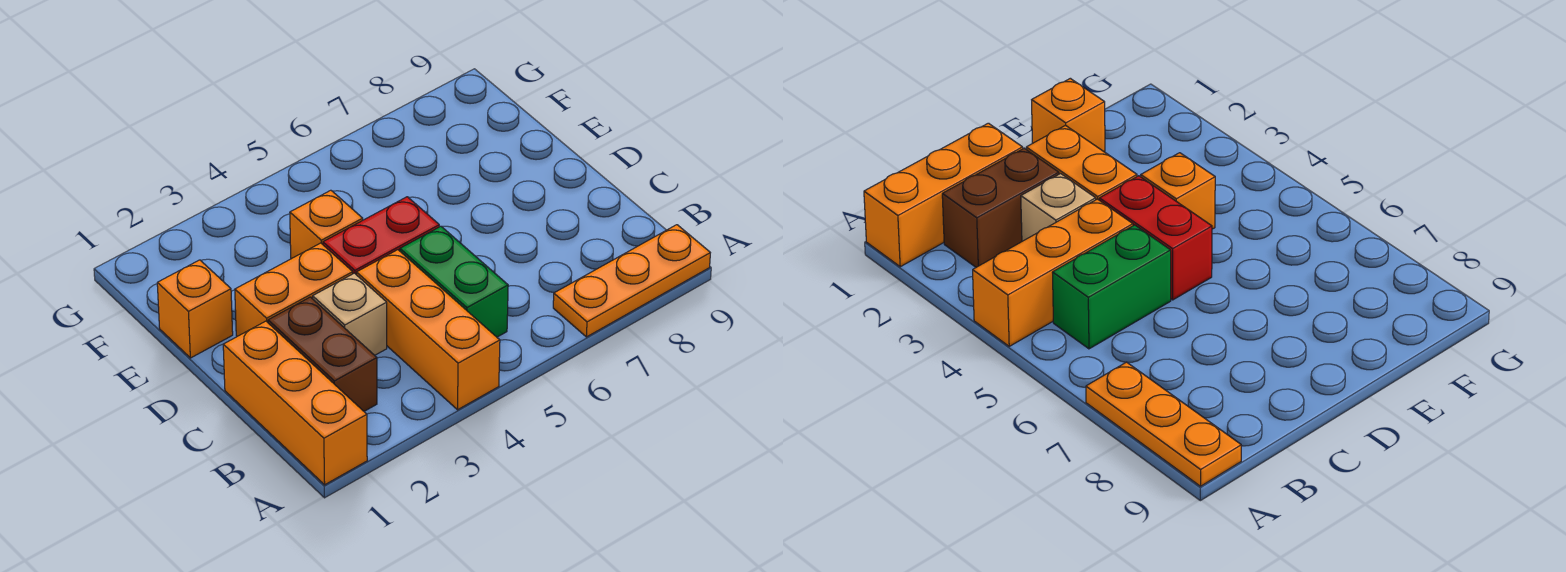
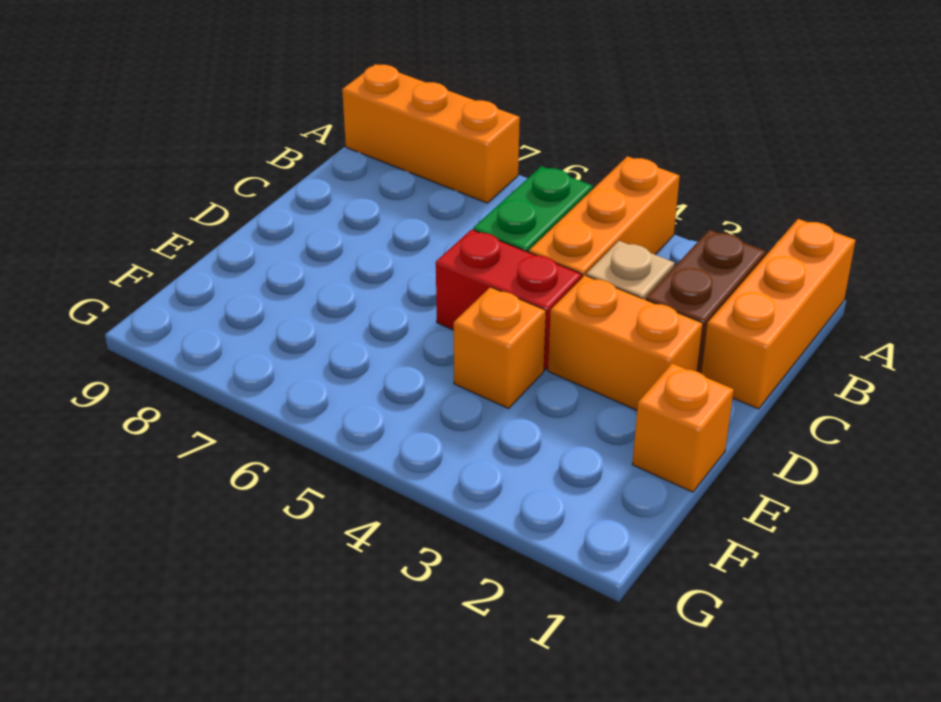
orange 1x3 plate [553,225,710,337] -> orange 1x3 brick [342,64,520,203]

